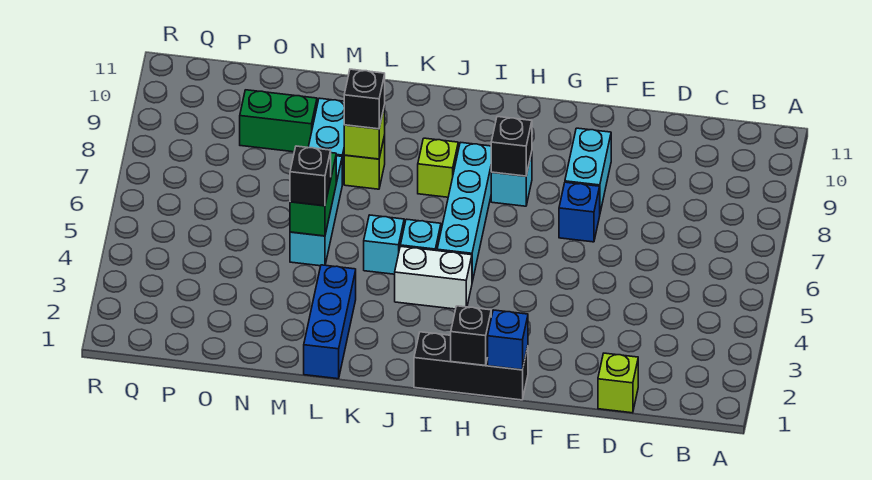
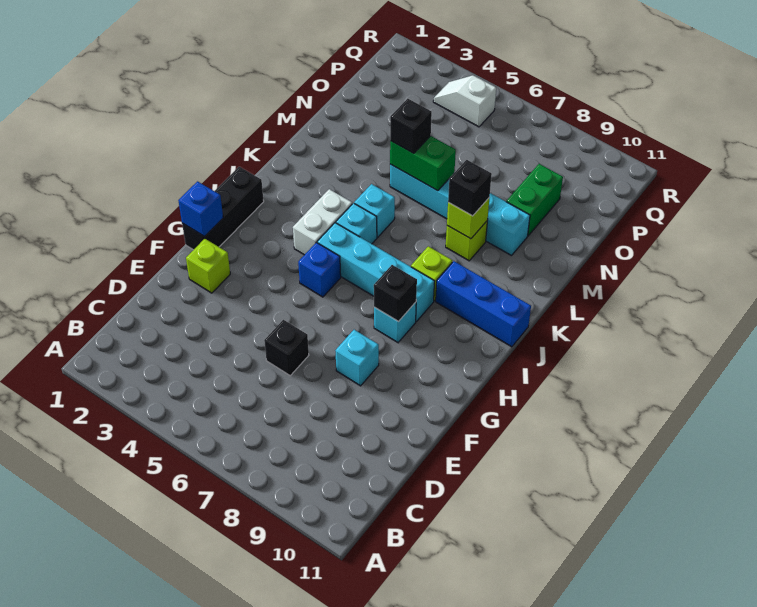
lime 1x1 brick [598,353,638,413] -> lime 1x1 brick moved to [186,239,230,293]
blue 1x1 brick [559,182,600,242] -> blue 1x1 brick moved to [298,242,341,297]
cyan 1x2 brick [565,128,611,212] -> cyan 1x1 brick [335,330,379,386]
black 1x1 brick [451,306,491,366] -> black 1x1 brick moved to [264,320,309,376]
blue 1x3 brick [304,265,356,379] -> blue 1x3 brick moved to [436,261,531,347]
none -> white 1x2 slope [433,75,496,127]

